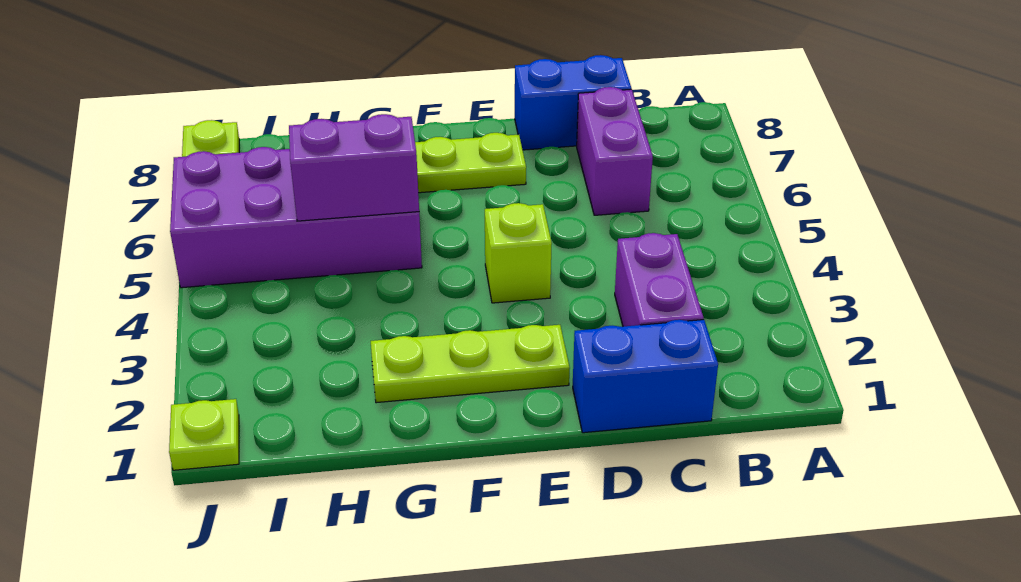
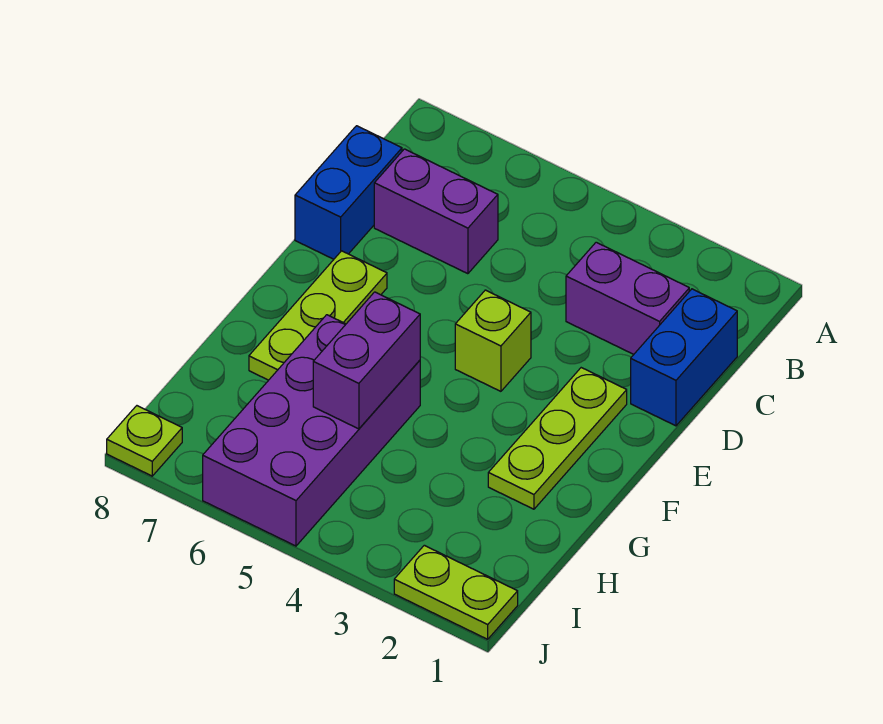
lime 1x1 plate [169,399,239,470] -> lime 1x2 plate [394,545,518,639]

